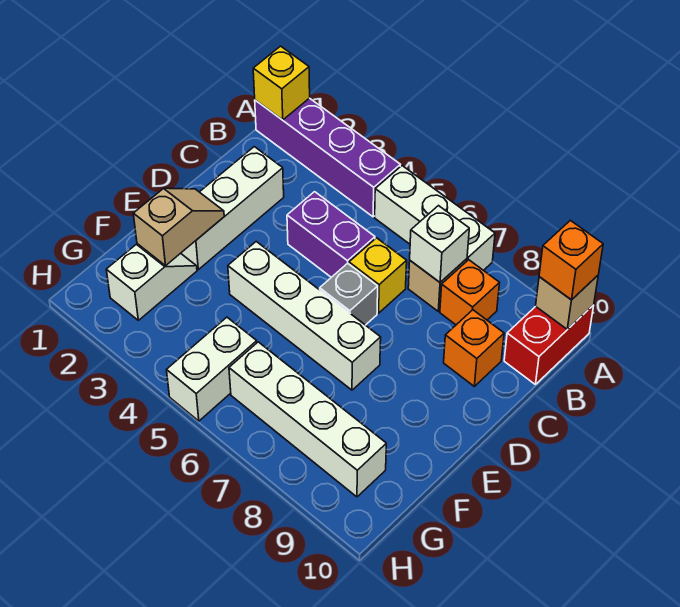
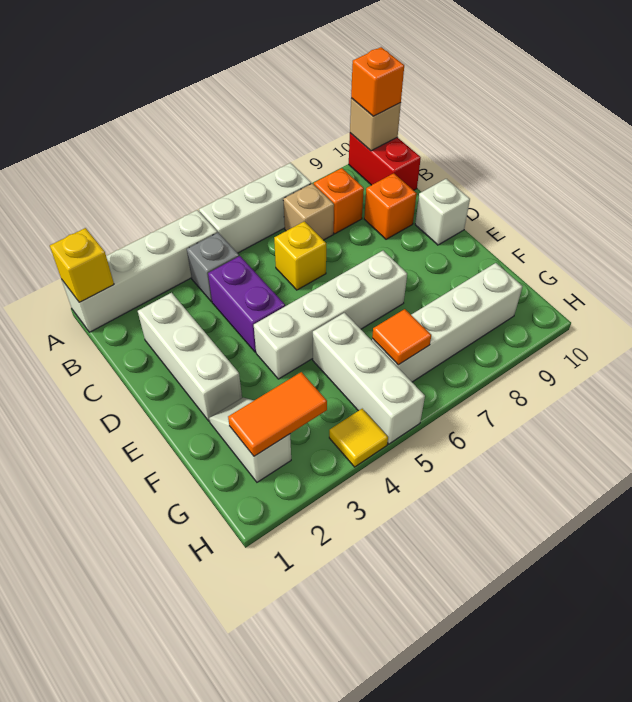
purple 1x4 brick [255,98,400,217] -> white 1x4 brick [62,210,217,332]
white 1x1 brick [410,206,469,282] -> white 1x1 brick moved to [415,179,470,245]
purple 1x2 brick [287,192,375,277] -> purple 1x2 brick turned to [208,256,285,352]
grey 1x1 brick [320,263,378,325] -> grey 1x1 brick moved to [187,233,239,302]
tan 1x2 slope [133,188,224,266] -> none
none -> orange 1x2 tile [228,372,327,456]
white 1x2 brick [167,317,257,421] -> white 1x3 brick [313,313,425,444]
none -> orange 1x1 tile [372,309,431,365]
none -> yellow 1x1 tile [329,409,388,467]

